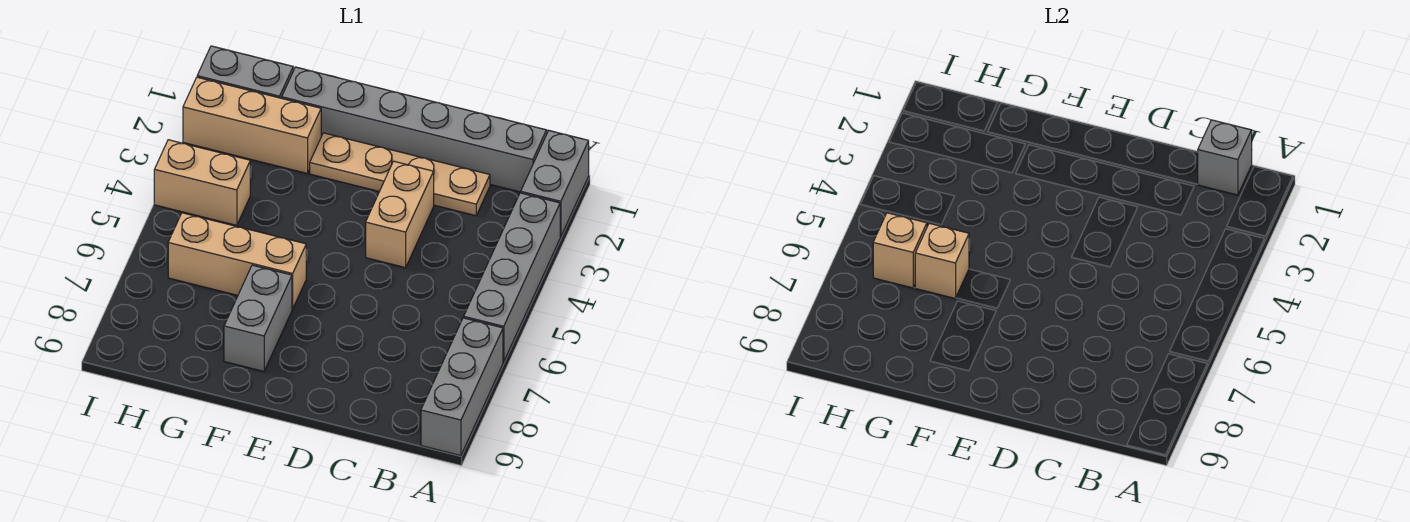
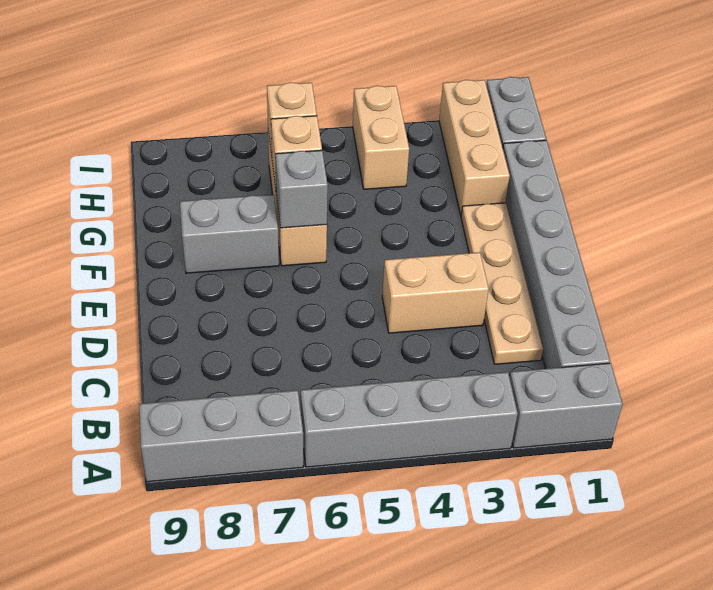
grey 1x1 brick [1197,120,1252,195] -> grey 1x1 brick moved to [275,150,328,228]

